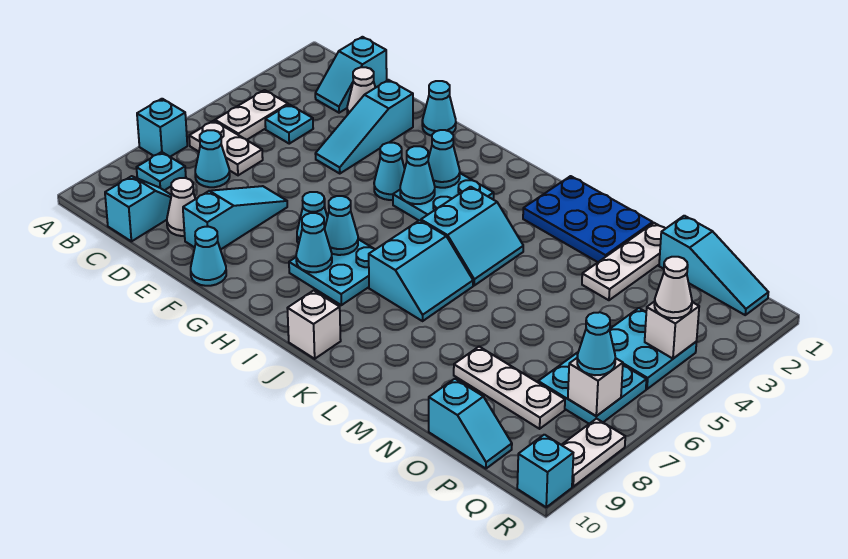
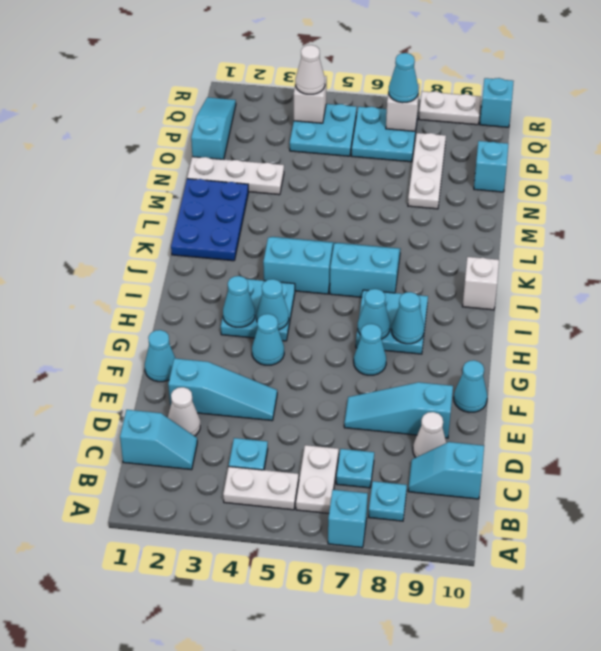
cyan 1x1 cone [195,130,230,187] -> cyan 1x1 plate [336,449,374,488]

